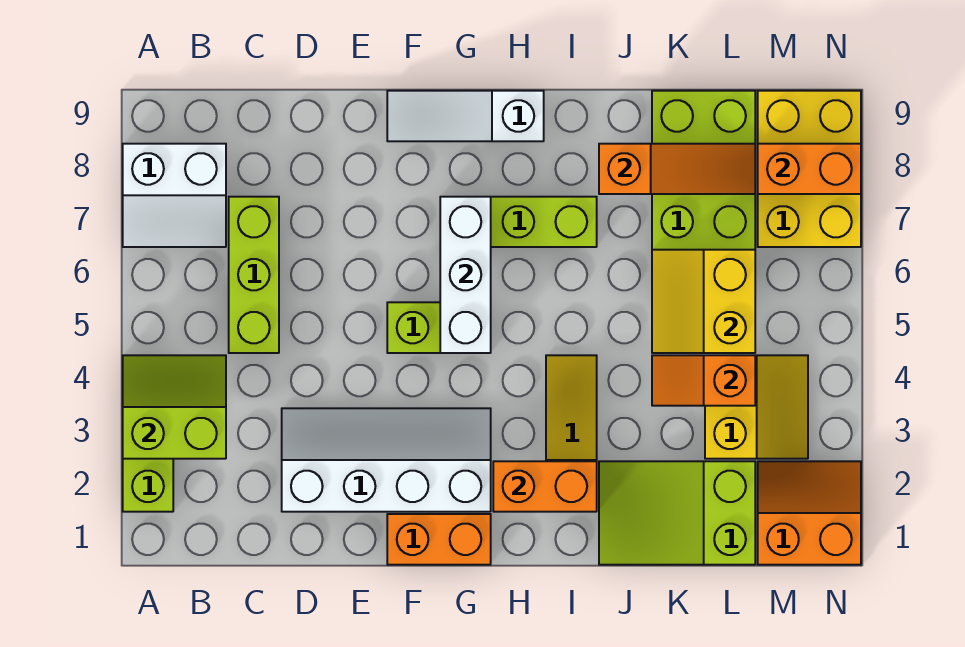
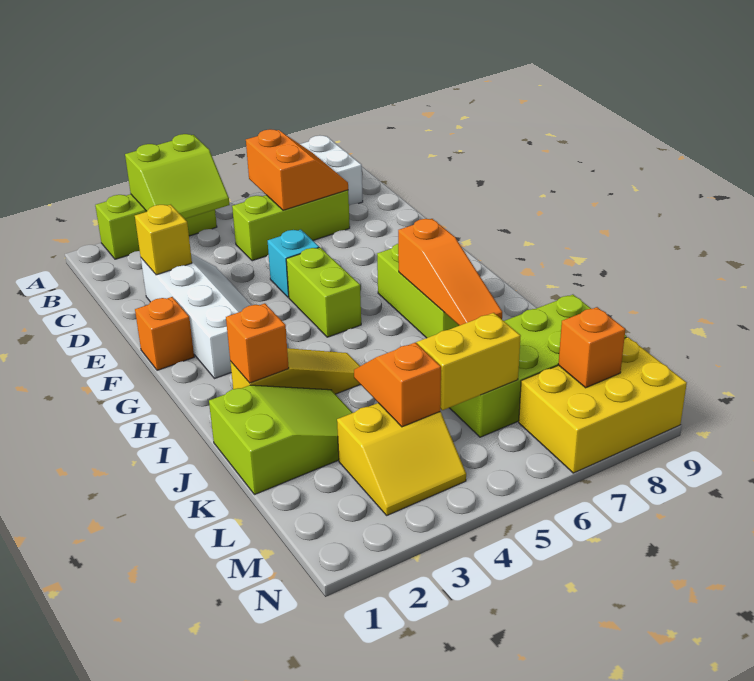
lime 2x2 slope [123,355,226,459] -> lime 2x2 slope turned to [125,134,230,219]
none -> yellow 1x1 brick [135,205,192,275]
none -> cyan 1x1 brick [268,230,319,297]
orange 1x2 brick [387,514,491,565] -> orange 1x1 brick [135,297,194,370]
white 1x3 slope [387,91,544,141] -> none
white 1x3 brick [440,197,491,353] -> none
orange 1x2 brick [493,461,597,512] -> orange 1x1 brick [226,303,289,383]
lime 2x3 slope [599,461,755,565] -> lime 2x3 slope turned to [209,385,352,495]
orange 1x3 slope [599,144,755,194] -> orange 1x3 slope moved to [398,219,502,326]
orange 2x2 slope [758,461,861,565] -> orange 2x2 slope moved to [246,129,348,210]
orange 1x2 brick [758,144,861,194] -> orange 1x1 brick [558,307,625,388]

